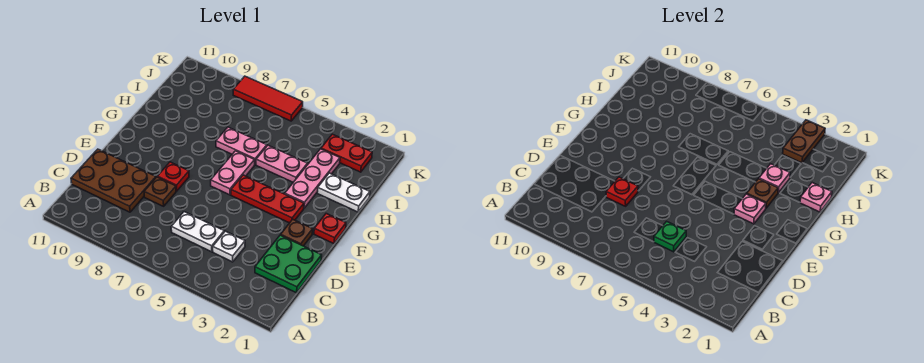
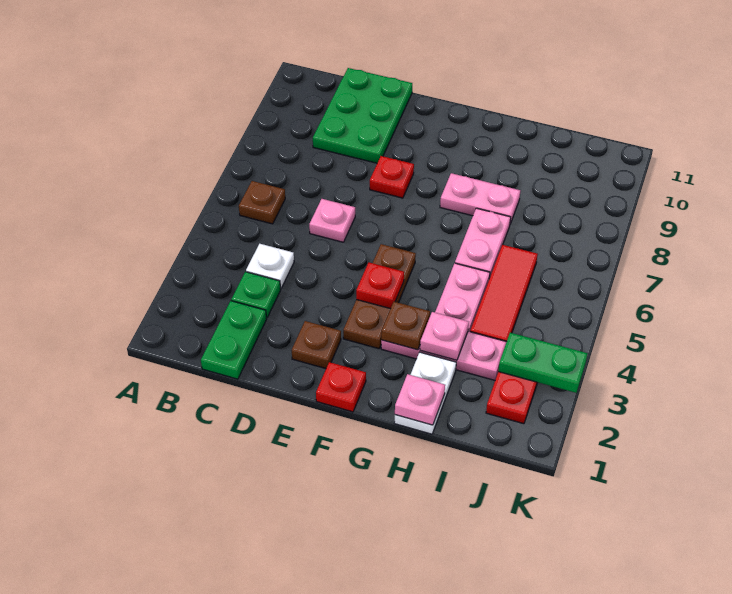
green 2x2 plate [255,235,322,293] -> green 1x2 plate [201,301,267,379]
white 1x2 plate [171,212,224,252] -> none
green 1x1 plate [654,221,686,252] -> green 1x1 plate moved to [231,272,281,318]
brown 2x3 plate [71,149,156,212] -> green 2x3 plate [313,68,412,163]
brown 1x1 plate [144,177,176,206] -> brown 1x1 plate moved to [239,181,285,224]
red 1x1 plate [606,177,638,206] -> red 1x1 plate moved to [356,263,404,309]
red 1x3 plate [231,175,304,223] -> brown 1x3 plate [343,244,416,349]
pink 1x1 plate [734,194,766,224] -> pink 1x1 plate moved to [309,199,355,242]
pink 1x2 plate [211,151,255,195] -> pink 1x2 plate moved to [440,173,520,224]
brown 1x2 plate [783,120,825,163] -> green 1x2 plate [498,333,588,393]
red 1x3 tile [233,76,303,121] -> red 1x3 tile moved to [470,245,538,342]

